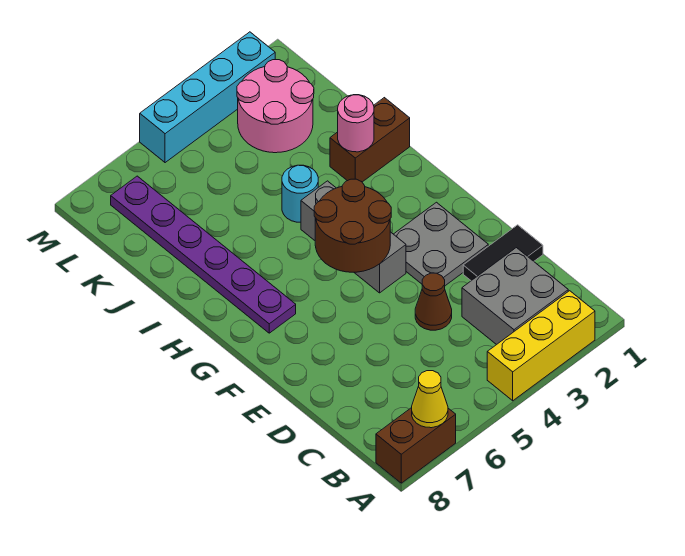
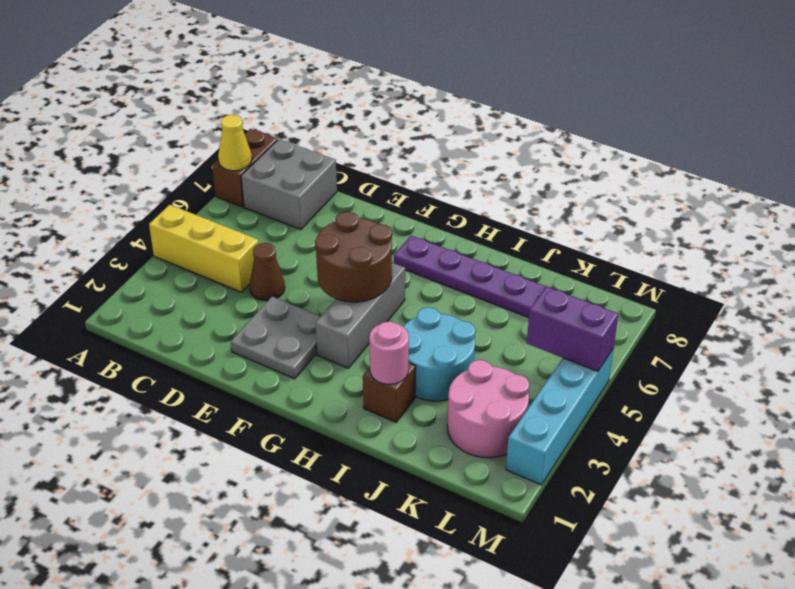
yellow 1x3 brick [487,291,595,401] -> yellow 1x3 brick turned to [149,205,259,292]
grey 2x2 brick [462,248,568,345] -> grey 2x2 brick moved to [241,139,337,229]
black 1x2 tile [463,225,543,281] -> none
grey 1x3 brick [301,181,406,293] -> grey 1x3 brick turned to [315,263,405,368]
brown 1x2 brick [330,98,410,182] -> brown 1x1 brick [363,363,416,422]
cyan 1x1 round brick [282,165,318,222] -> cyan 2x2 round brick [403,307,475,401]
none -> purple 1x2 brick [527,286,618,371]

